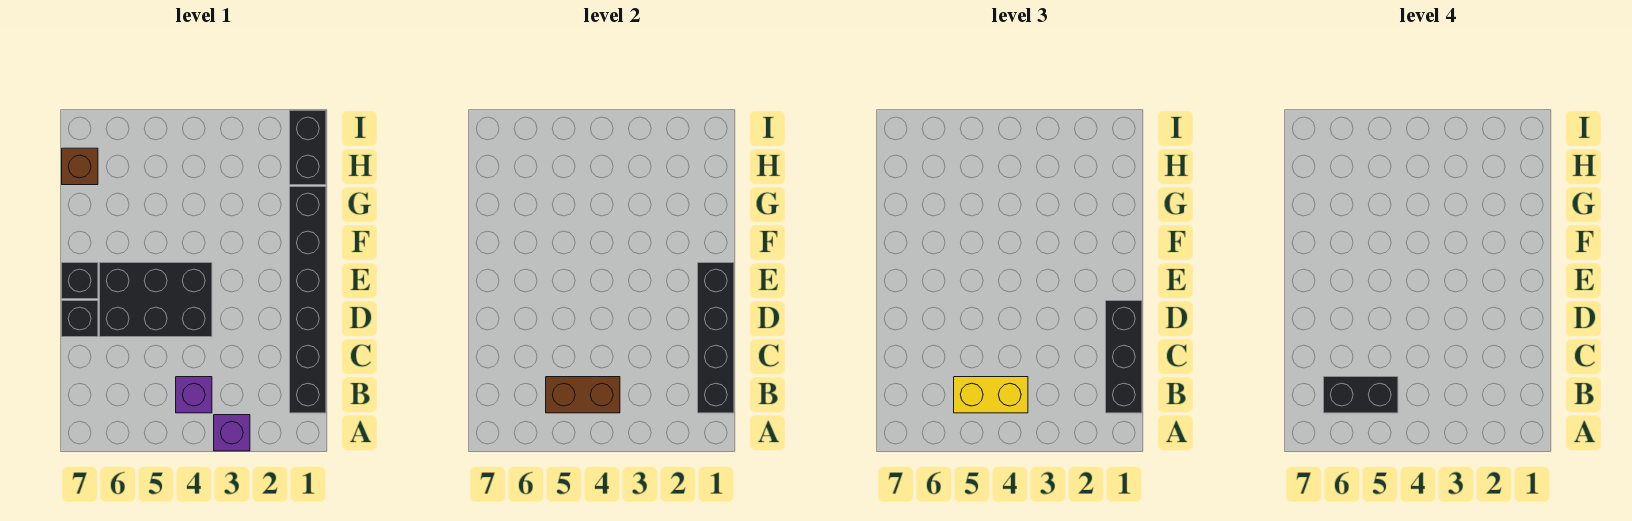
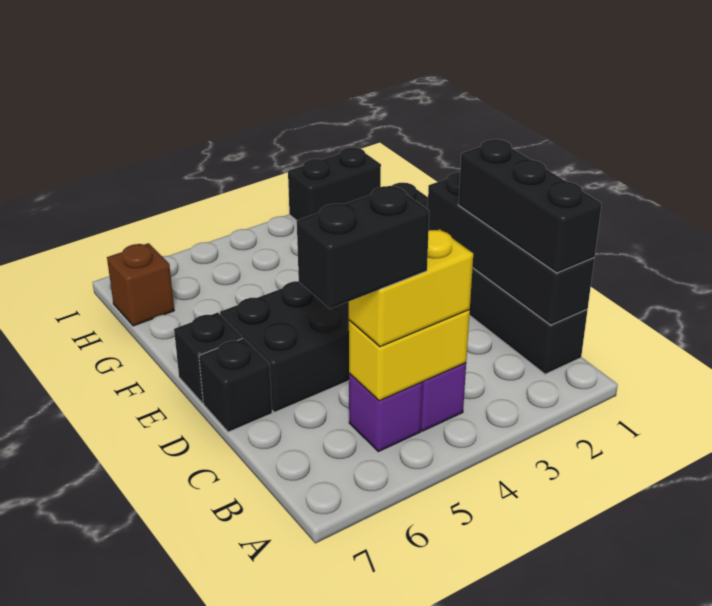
purple 1x1 brick [214,415,250,451] -> purple 1x1 brick moved to [349,373,422,452]
brown 1x2 brick [546,377,620,413] -> yellow 1x2 brick [349,310,470,401]
black 1x2 brick [290,110,326,185] -> black 1x2 brick turned to [288,147,381,221]

